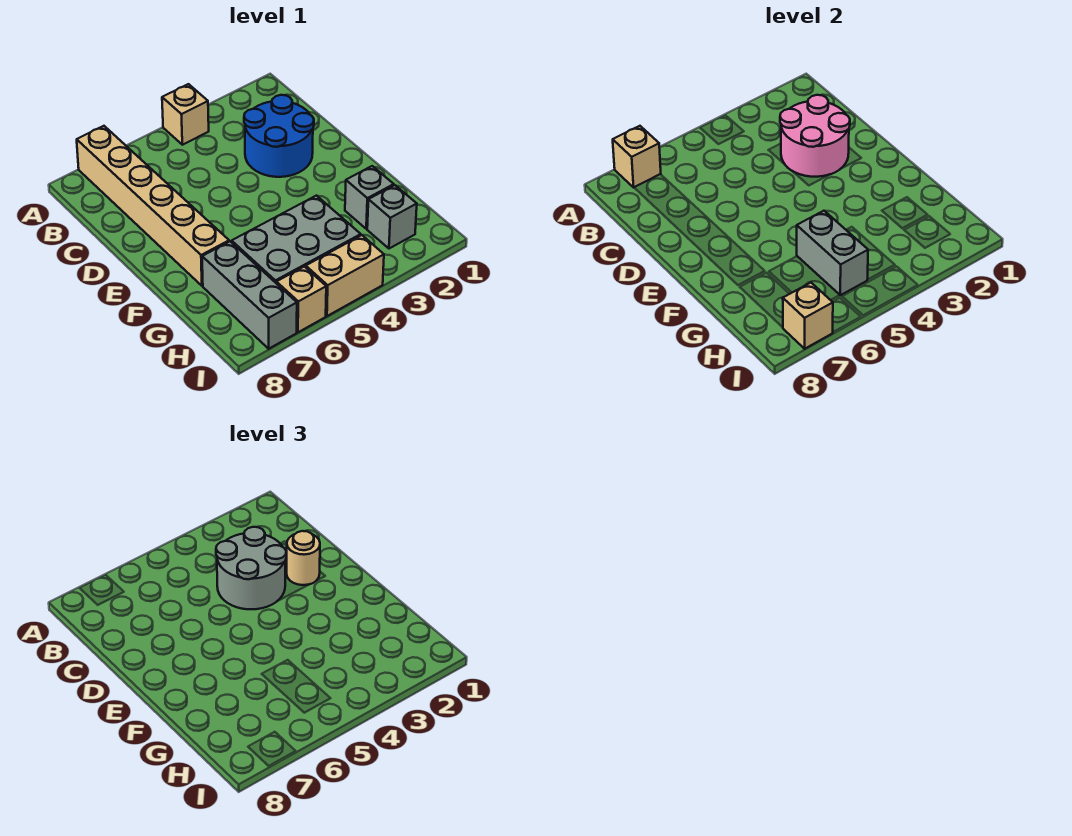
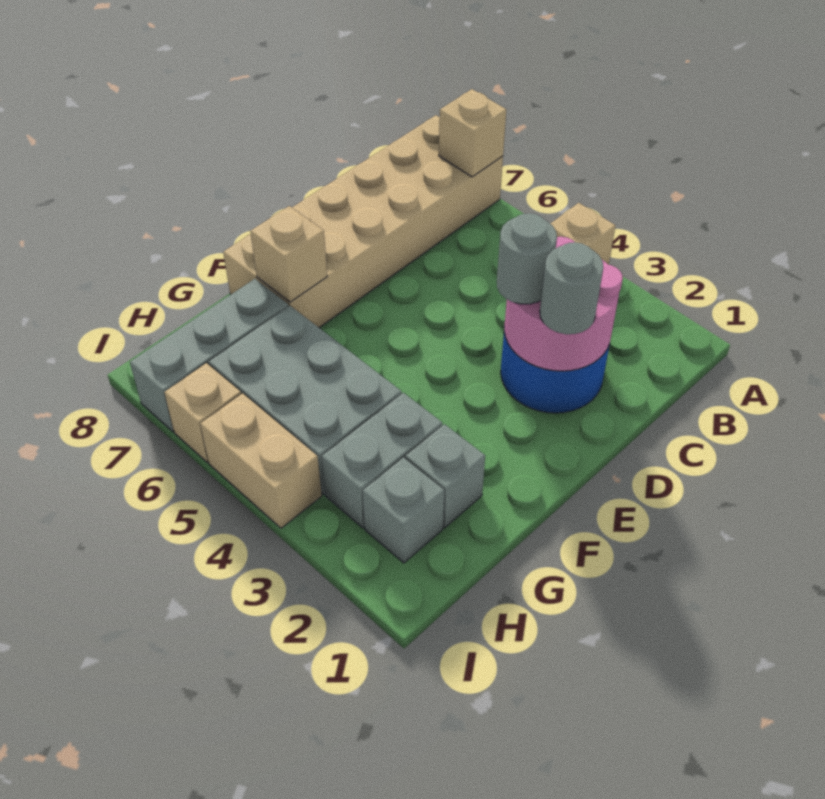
tan 1x6 brick [77,126,229,286] -> tan 2x6 brick [223,115,503,328]
grey 2x2 round brick [216,527,286,609] -> grey 1x1 round brick [497,213,557,304]
tan 1x1 round brick [286,531,320,585] -> grey 1x1 round brick [540,242,603,334]
grey 1x2 brick [797,211,868,295] -> grey 1x2 brick moved to [322,393,442,528]
tan 1x1 brick [783,283,833,349] -> tan 1x1 brick moved to [250,206,327,302]

